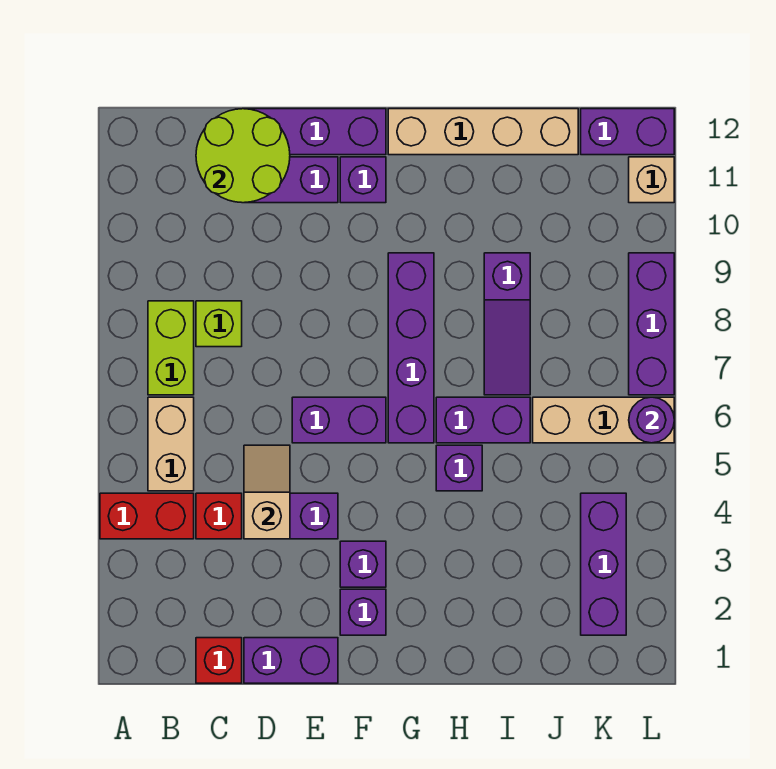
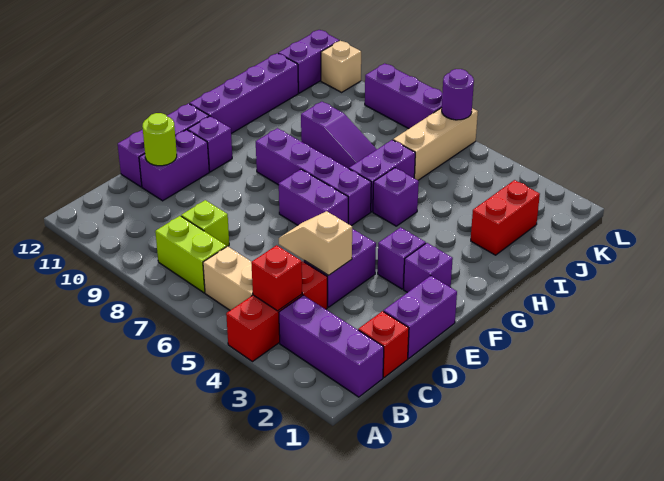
none -> red 1x1 brick [251,245,302,311]
lime 2x2 round brick [196,109,290,203] -> lime 1x1 round brick [142,113,177,166]
purple 1x2 brick [292,397,386,443] -> purple 1x2 brick turned to [279,169,348,225]
tan 1x4 brick [388,109,578,155] -> purple 1x4 brick [190,53,298,134]
none -> red 1x2 brick [471,180,540,255]
purple 1x3 brick [581,493,626,635] -> purple 1x3 brick moved to [279,295,384,397]

